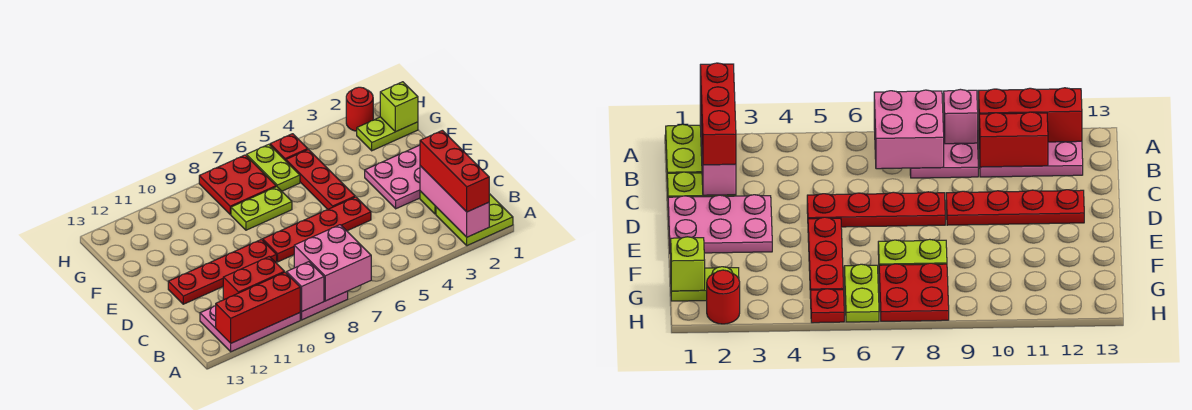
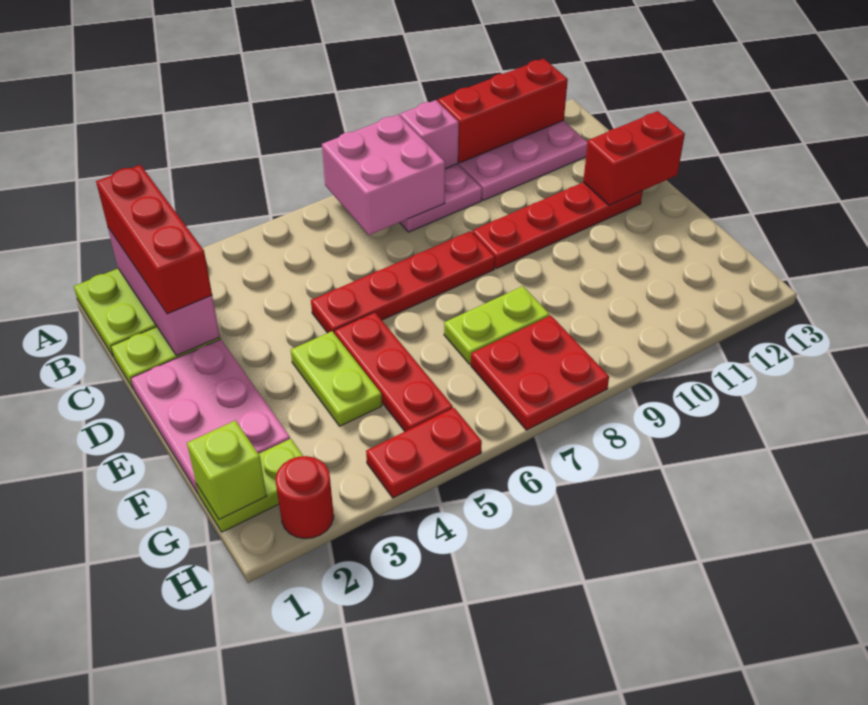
red 1x2 brick [223,256,284,300] -> red 1x2 brick moved to [583,111,685,205]
pink 2x3 plate [365,145,420,209] -> pink 2x3 plate turned to [131,339,290,494]
lime 1x2 plate [247,144,300,191] -> lime 1x2 plate moved to [291,331,382,426]
red 1x1 plate [270,134,308,161] -> red 1x2 plate [366,408,482,498]

